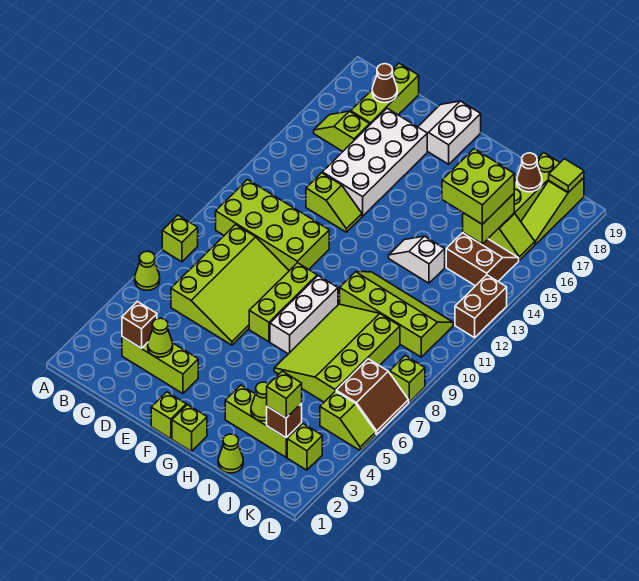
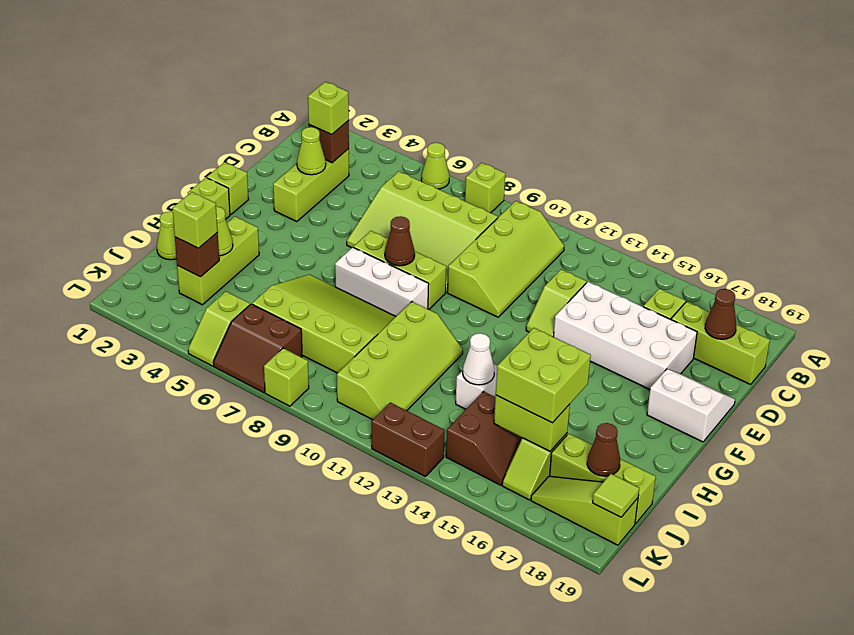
lime 2x4 brick [216,180,329,271] -> lime 2x4 slope [448,201,564,317]
none -> brown 1x1 cone [385,216,415,266]
none -> white 1x1 cone [463,333,494,385]
lime 1x1 brick [287,424,322,470] -> lime 1x1 brick moved to [308,82,349,135]

